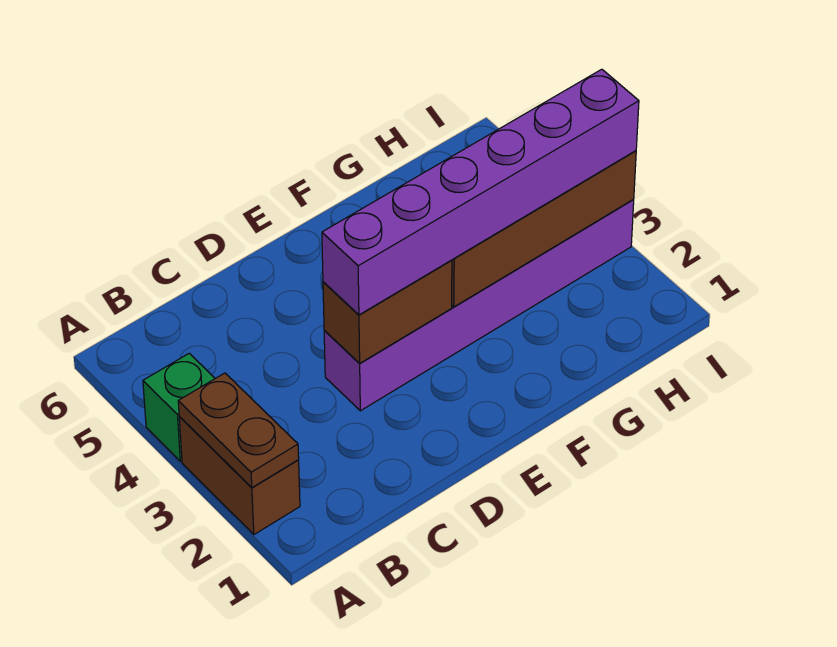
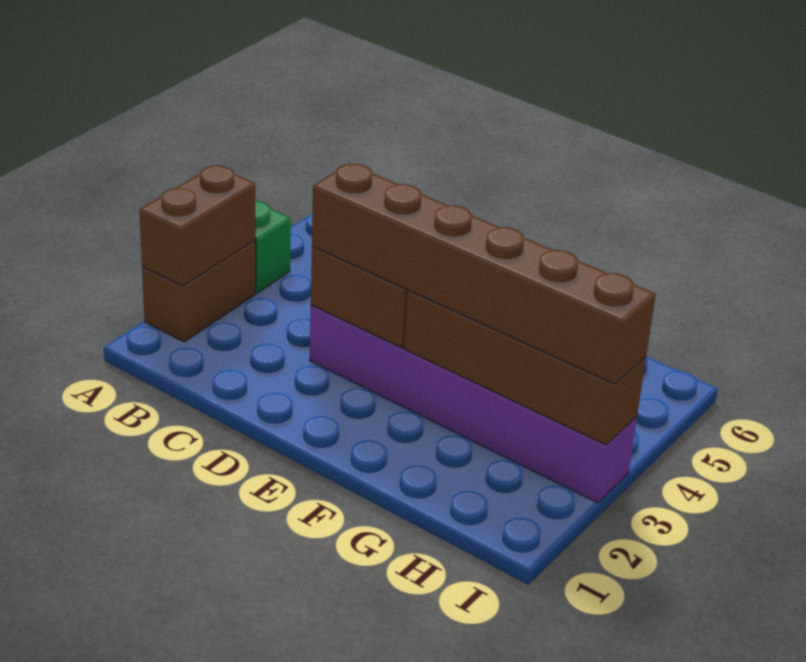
brown 1x2 plate [178,373,299,488] -> brown 1x2 brick [140,166,256,286]
purple 1x6 brick [322,69,639,315] -> brown 1x6 brick [312,163,656,384]

